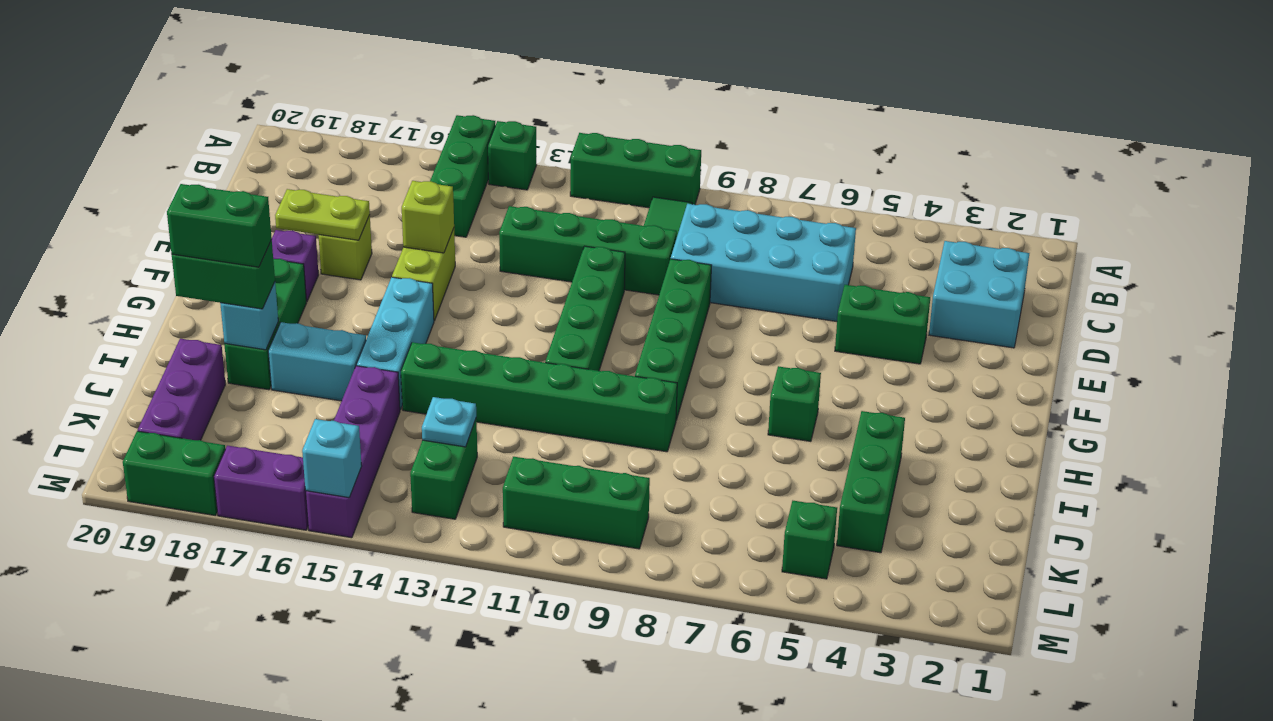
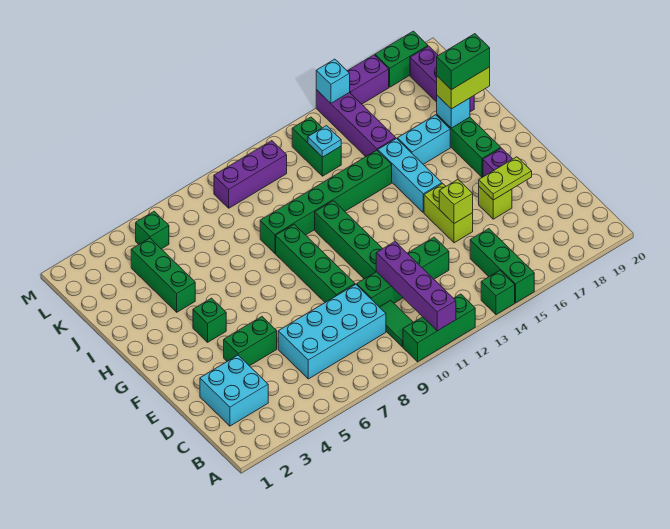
none -> purple 1x4 brick [376,242,456,331]
green 1x1 brick [768,366,821,441] -> green 1x1 brick moved to [193,298,226,342]
green 1x2 brick [172,240,275,309] -> lime 1x2 brick [437,67,490,109]
green 1x3 brick [503,457,650,549] -> purple 1x3 brick [214,141,287,208]

